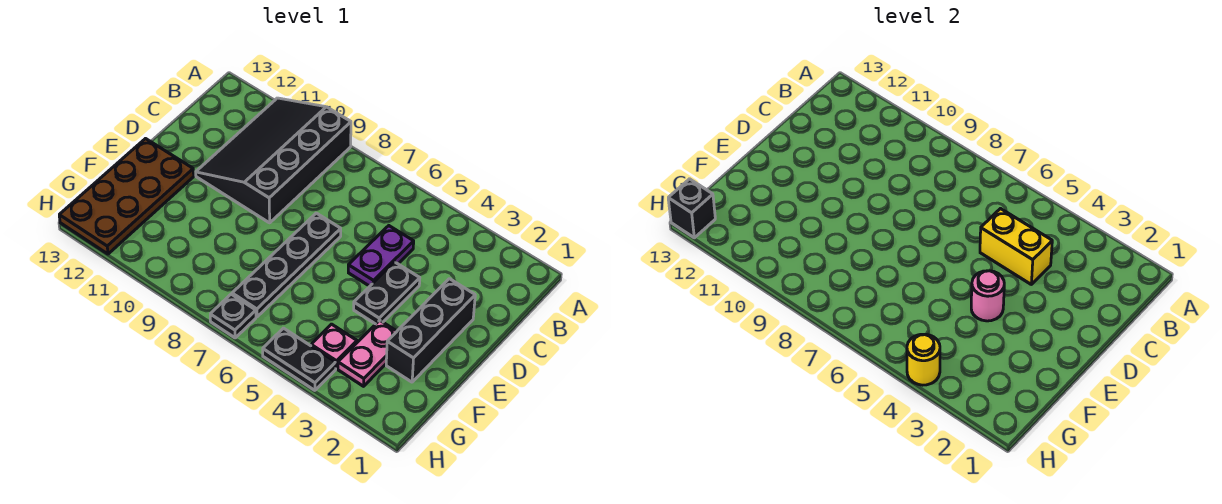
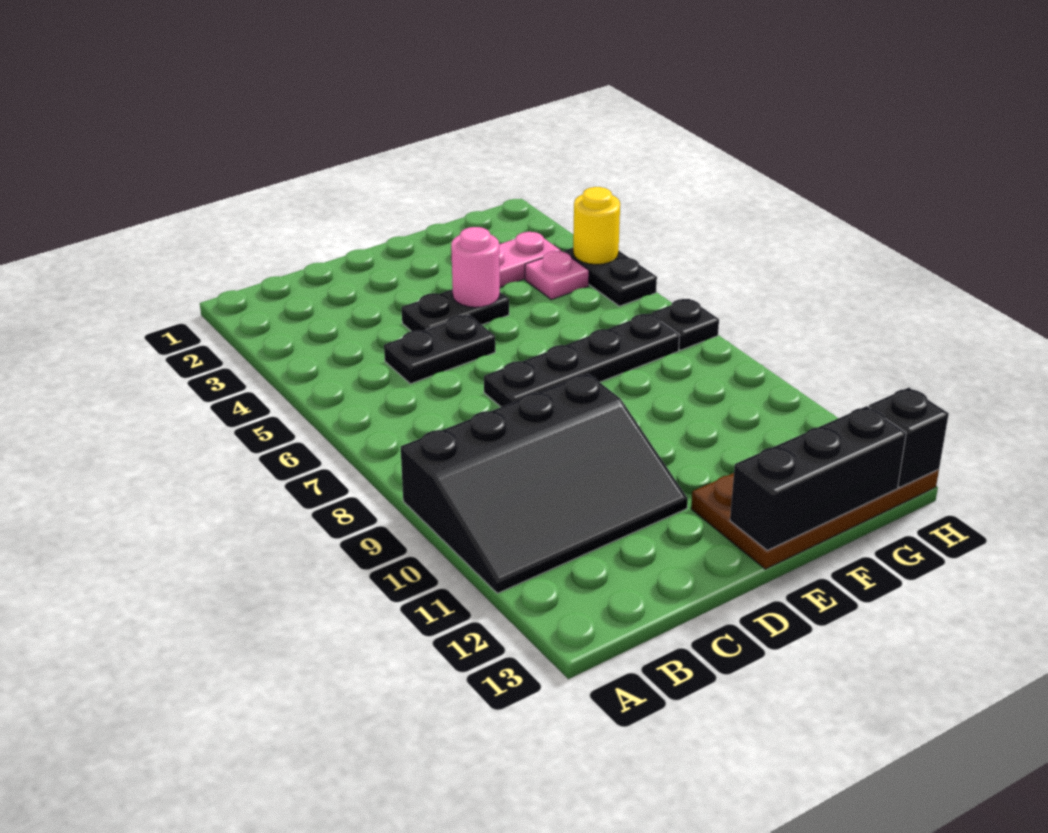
yellow 1x2 brick [980,209,1052,284] -> none
purple 1x2 plate [348,226,414,286] -> black 1x2 plate [384,315,495,384]
black 1x3 brick [386,279,475,382] -> black 1x3 brick moved to [730,406,906,550]

